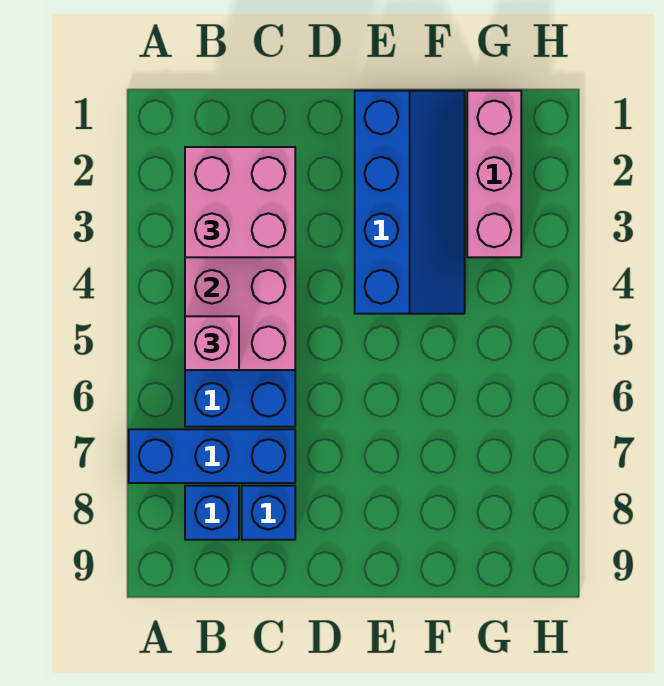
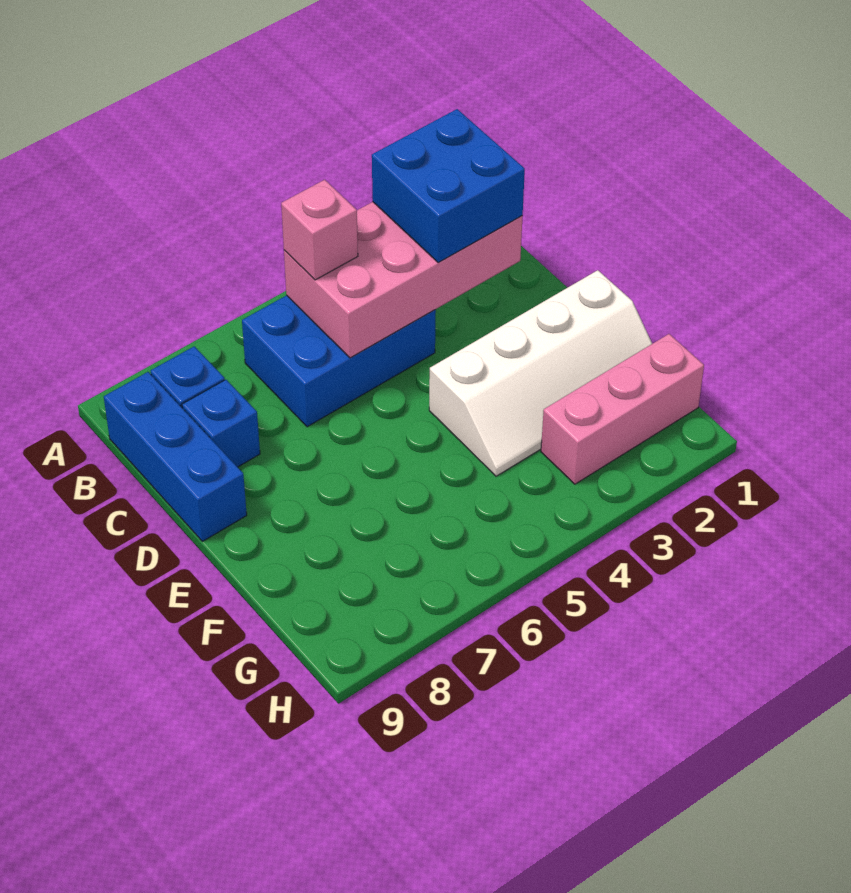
blue 1x3 brick [129,429,295,483] -> blue 1x3 brick moved to [104,372,247,541]
pink 2x2 brick [185,147,295,257] -> blue 2x2 brick [372,109,525,263]
blue 2x4 slope [355,91,465,314] -> white 2x4 slope [429,270,652,476]

